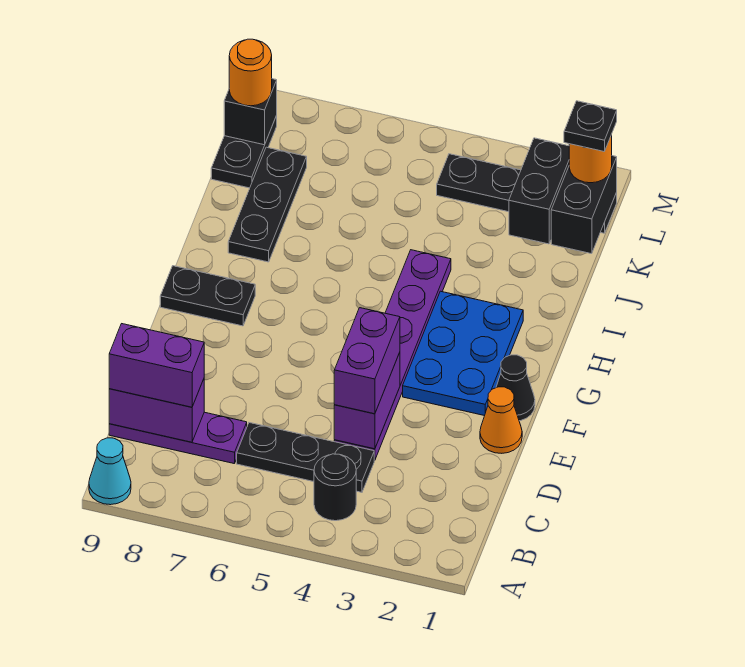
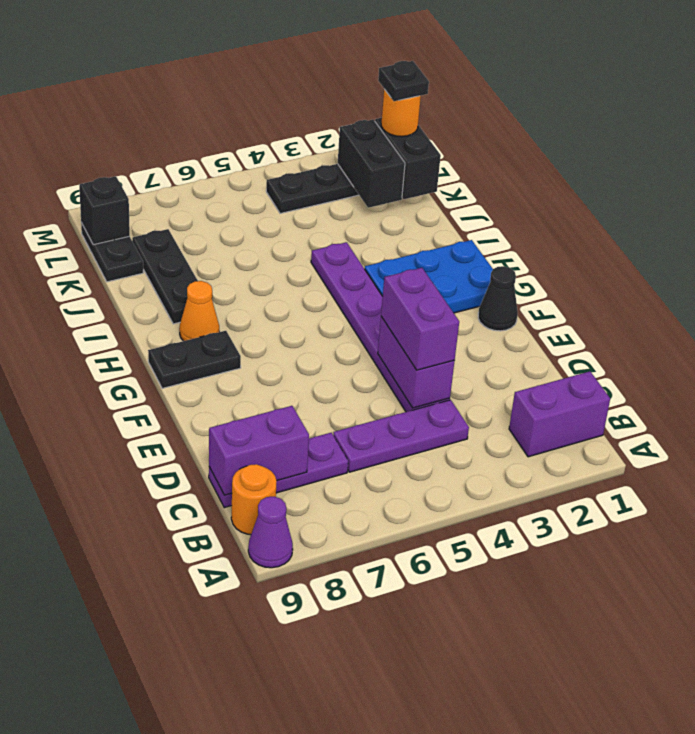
cyan 1x1 cone [89,438,131,505] -> purple 1x1 cone [248,497,293,568]
black 1x1 round brick [314,454,356,521] -> none
black 1x3 plate [237,423,374,492] -> purple 1x3 plate [333,400,469,472]
purple 1x2 brick [109,324,204,407] -> purple 1x2 brick moved to [509,371,610,457]
orange 1x1 cone [480,387,522,453] -> orange 1x1 cone moved to [179,281,219,341]
blue 2x3 plate [403,291,523,416] -> blue 2x3 plate turned to [365,240,493,313]
orange 1x1 round brick [229,39,272,106] -> orange 1x1 round brick moved to [231,464,277,535]

